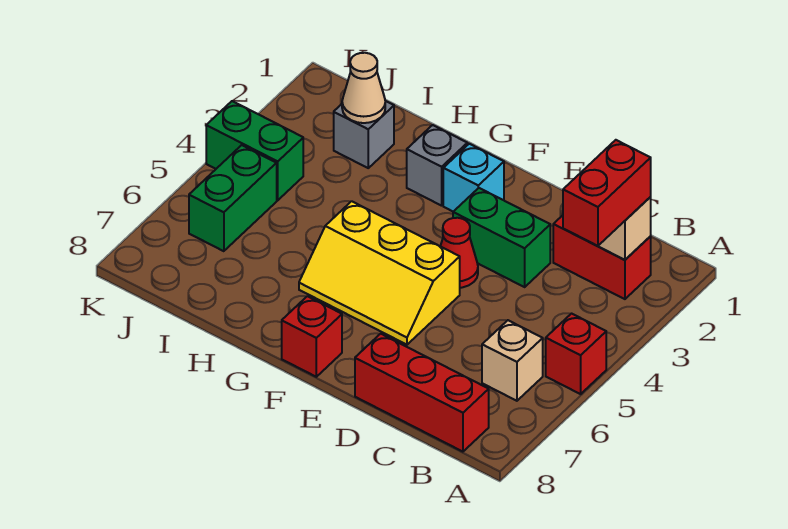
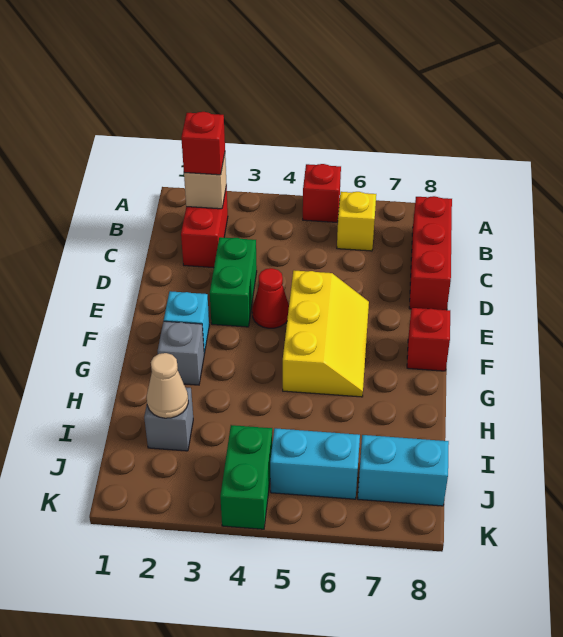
red 1x2 brick [563,140,651,246] -> red 1x1 brick [181,112,225,175]
tan 1x1 brick [482,320,543,401] -> yellow 1x1 brick [337,192,376,251]
green 1x2 brick [189,145,277,251] -> cyan 1x2 brick [270,428,360,499]
none -> cyan 1x2 brick [358,435,449,506]

